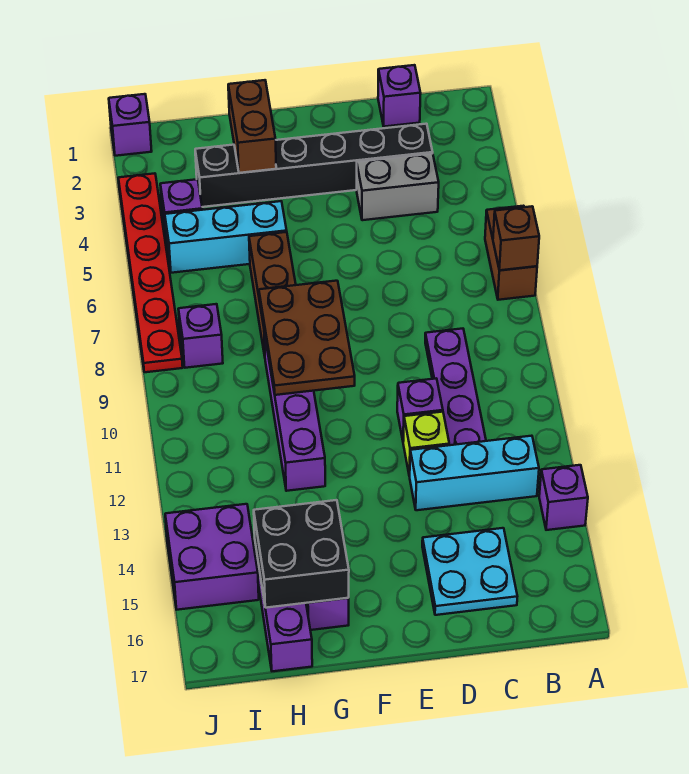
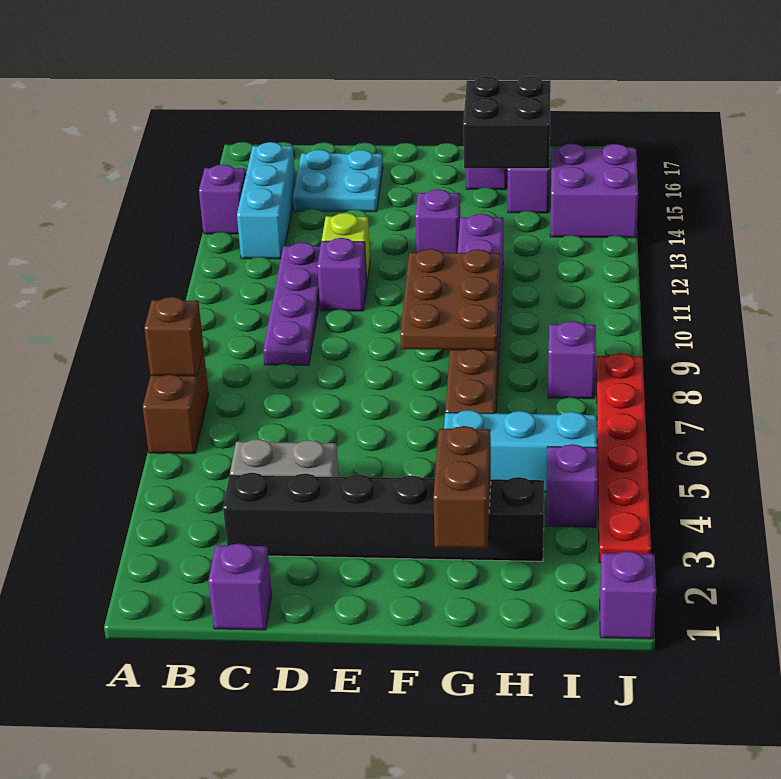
cyan 1x3 brick [410,436,539,510] -> cyan 1x3 brick turned to [237,142,296,259]
none -> purple 1x1 brick [415,189,460,253]

